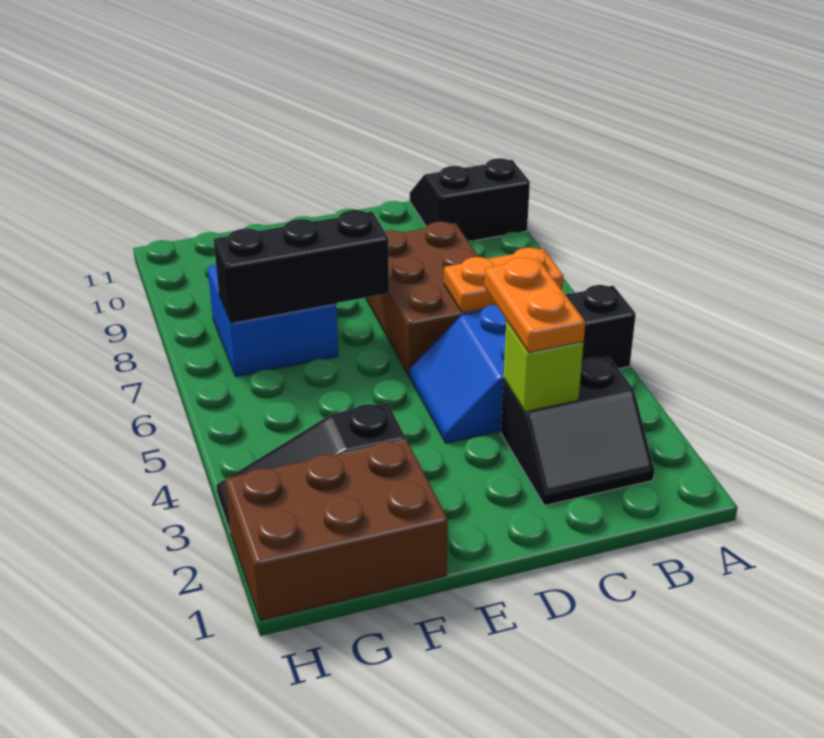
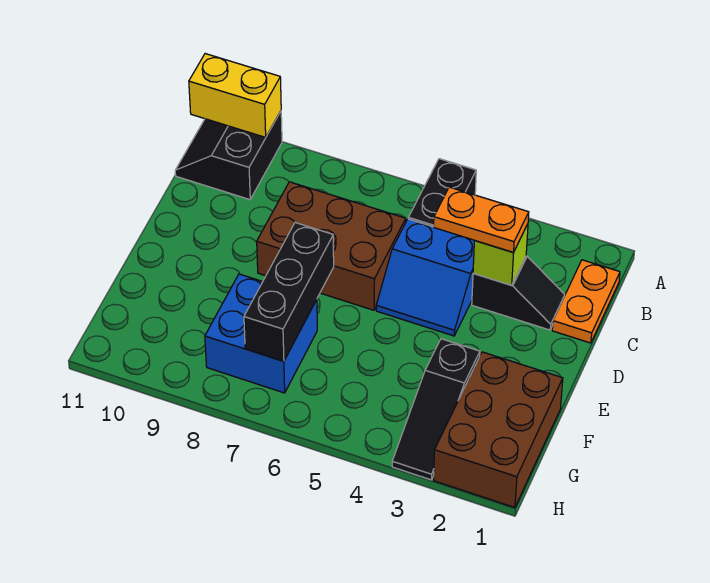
none -> yellow 1x2 brick [189,54,281,137]
black 2x2 slope [501,357,654,505] -> black 1x2 slope [472,256,565,330]
orange 1x2 plate [444,248,564,312] -> orange 1x2 plate moved to [552,260,620,343]

